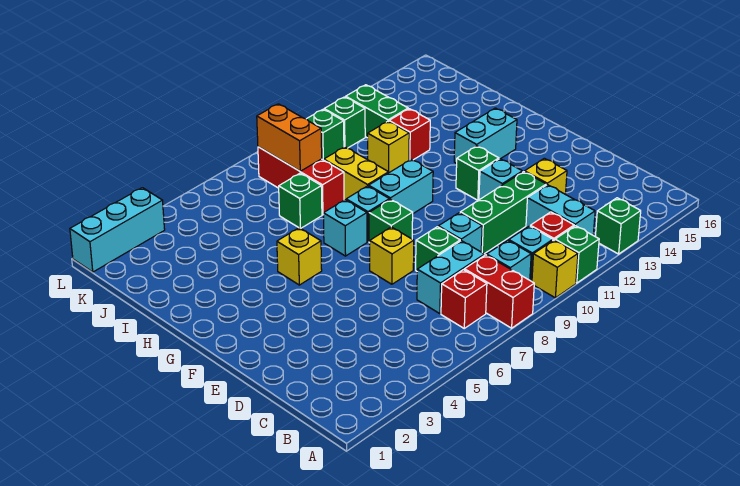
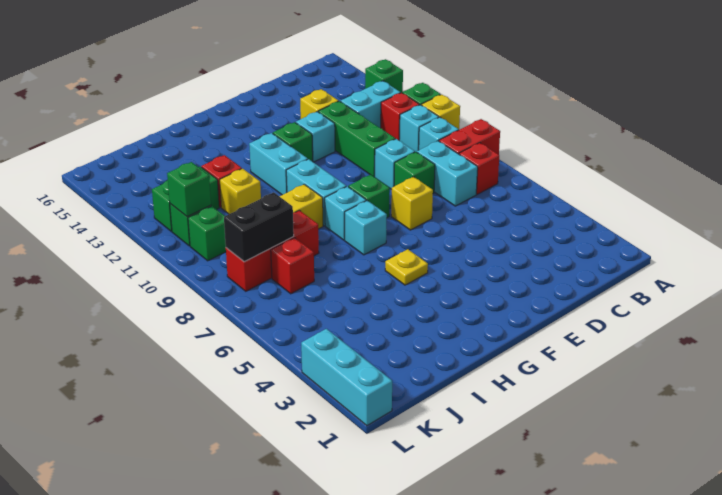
yellow 1x1 brick [277,228,322,285] -> yellow 1x1 plate [385,249,428,285]
cyan 1x2 brick [454,108,517,164] -> cyan 1x2 brick moved to [249,133,308,195]
green 1x1 brick [279,173,322,228] -> green 1x1 brick moved to [167,162,211,217]
none -> red 1x1 brick [271,238,314,294]
orange 1x2 brick [257,104,322,171] -> black 1x2 brick [224,193,294,262]

